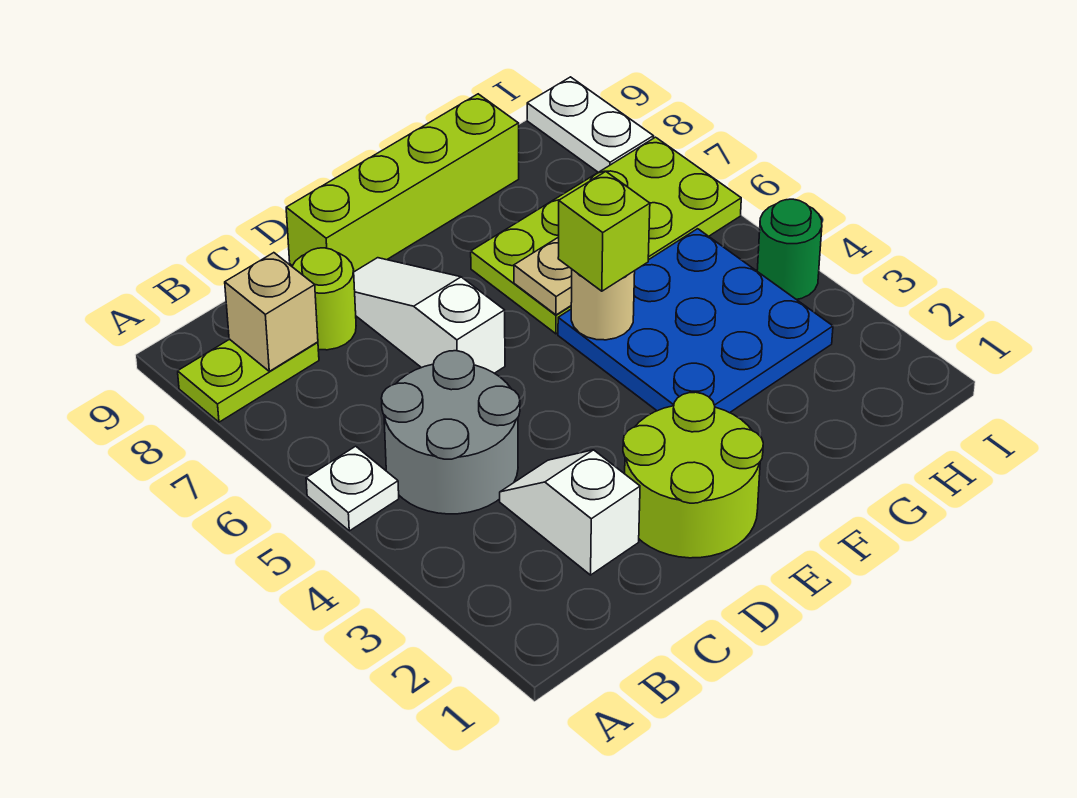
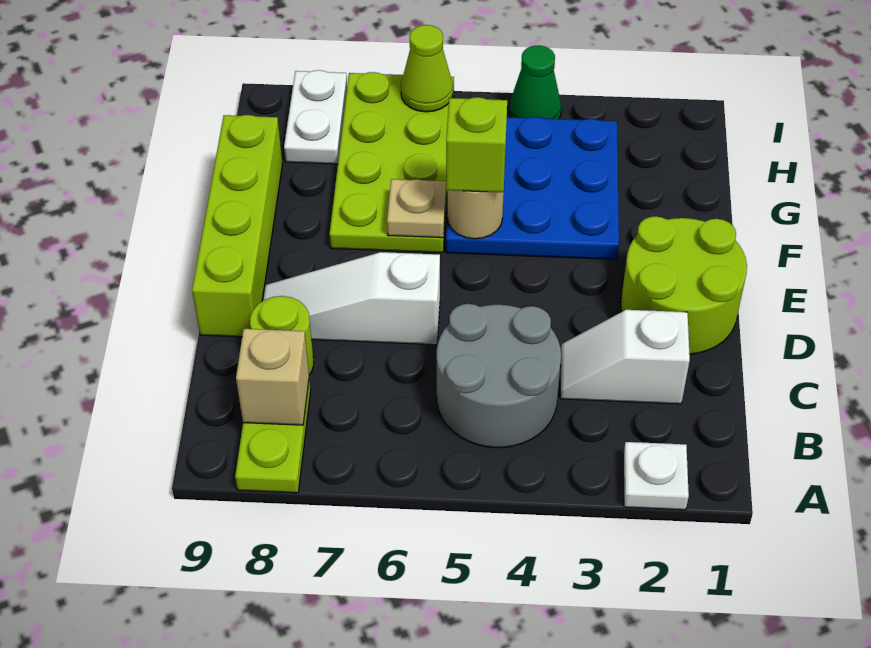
white 1x1 plate [306,446,399,531] -> white 1x1 plate moved to [623,442,689,510]
green 1x1 round brick [757,199,822,299] -> green 1x1 cone [509,45,561,119]
none -> lime 1x1 cone [401,25,453,112]
white 1x2 plate [527,77,654,172] -> white 1x2 plate turned to [284,70,347,164]

